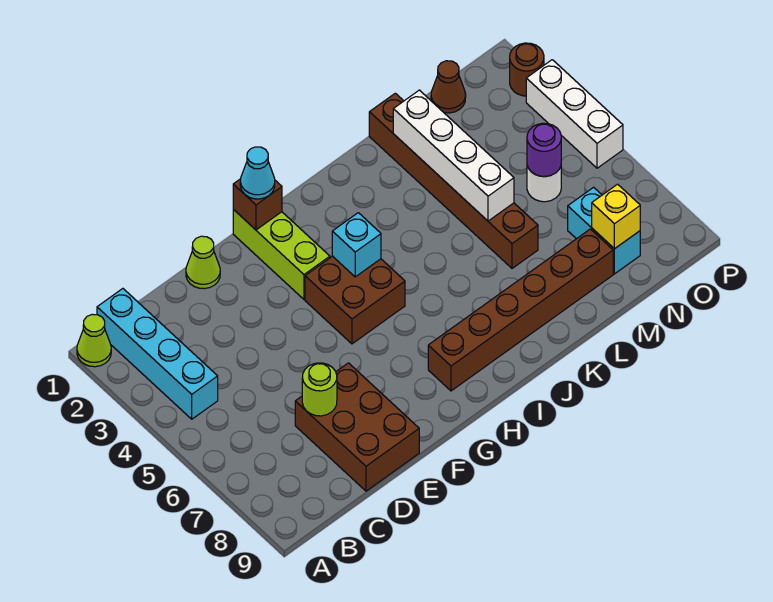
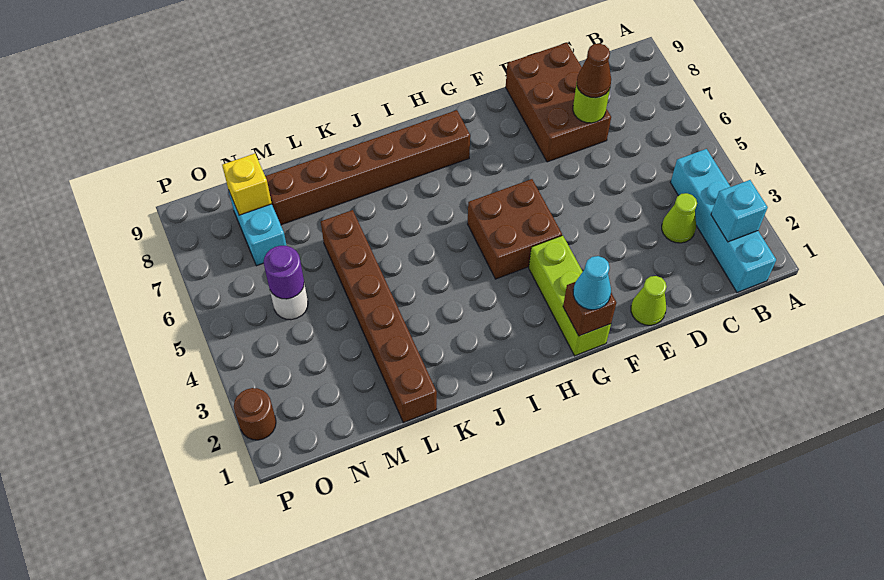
lime 1x1 cone [77,314,111,367] -> lime 1x1 cone moved to [662,193,697,243]
cyan 1x1 brick [332,213,381,277] -> cyan 1x1 brick moved to [711,180,768,242]
white 1x4 brick [393,90,514,221] -> none
brown 1x1 cone [431,61,466,113] -> brown 1x1 cone moved to [577,44,611,98]
white 1x3 brick [526,60,623,168] -> none

